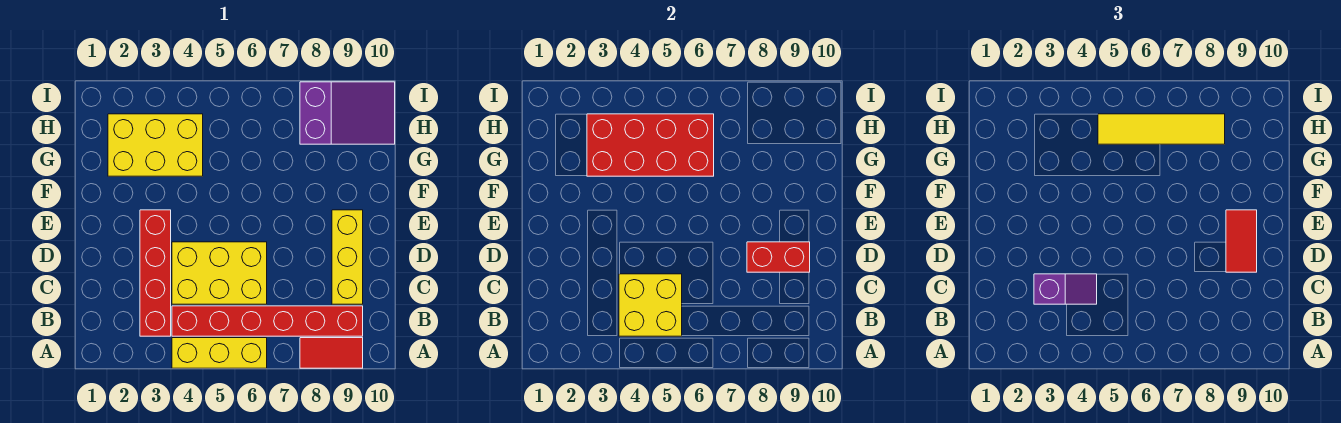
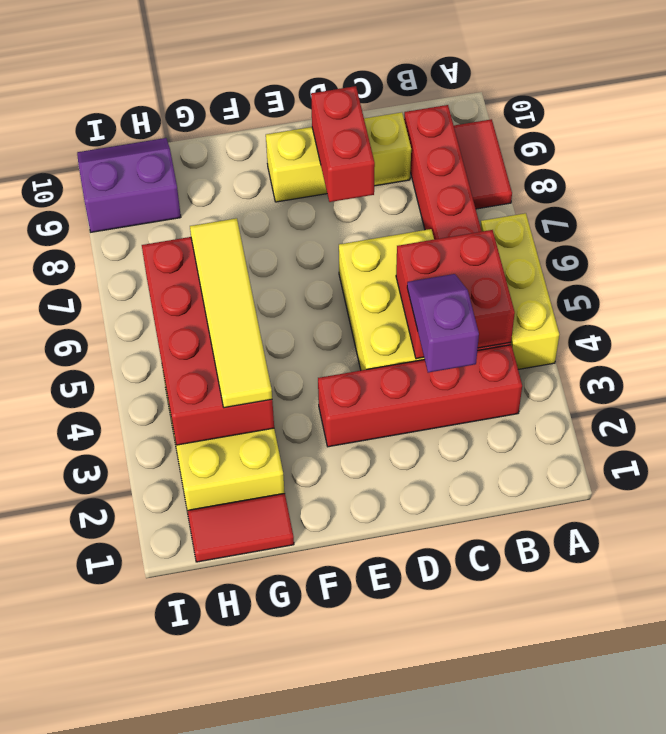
yellow 2x2 brick [619,274,682,336] -> red 2x2 brick [396,230,515,359]
red 1x2 tile [1226,210,1257,272] -> red 1x2 tile moved to [187,494,294,562]
yellow 1x4 tile [1098,114,1225,144] -> yellow 1x4 tile moved to [190,218,272,408]
purple 2x3 slope [300,82,395,144] -> purple 2x2 slope [77,138,181,232]

